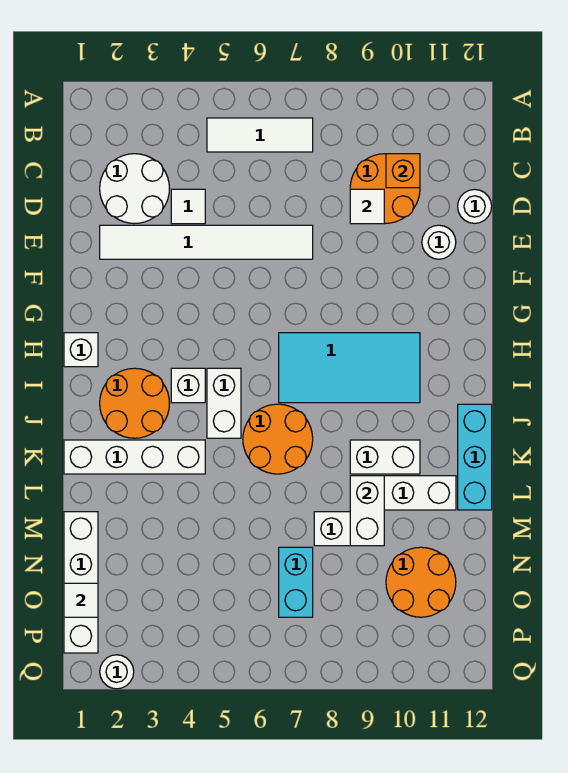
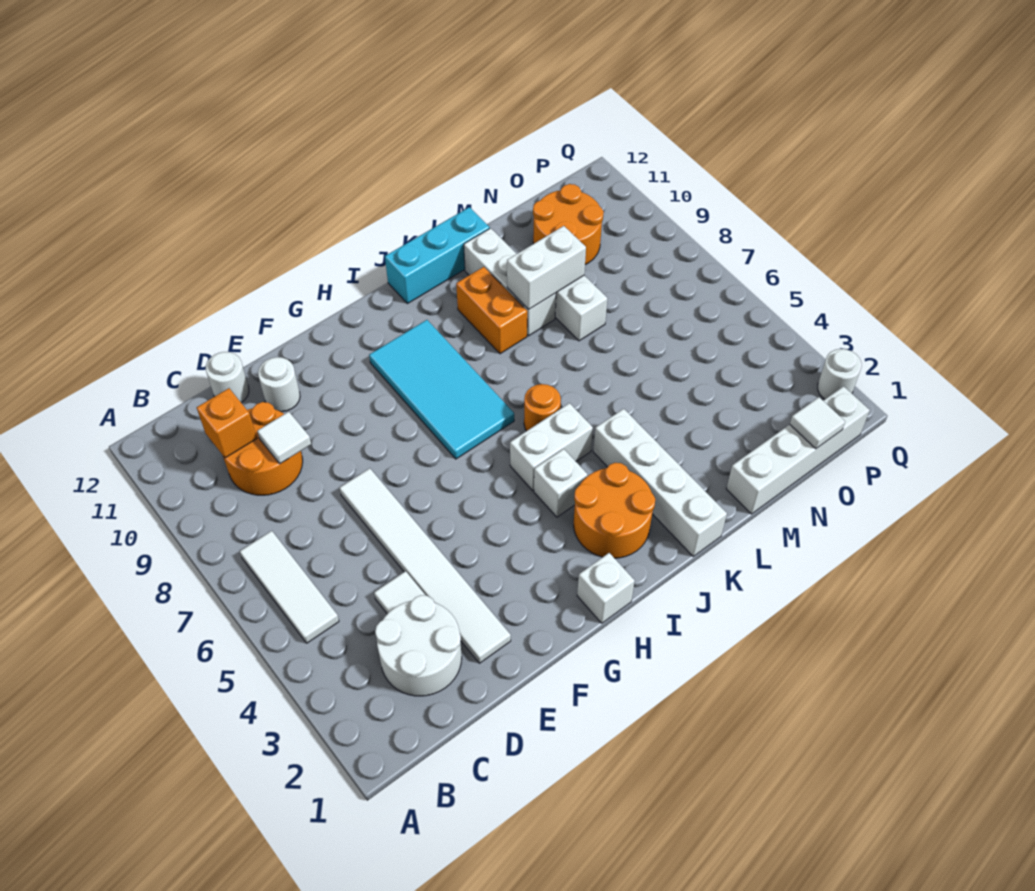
orange 2x2 round brick [243,404,313,474] -> orange 1x1 round brick [524,384,561,431]
white 1x2 brick [350,440,420,474] -> orange 1x2 brick [456,267,527,354]
cyan 1x2 brick [279,547,313,617] -> none

